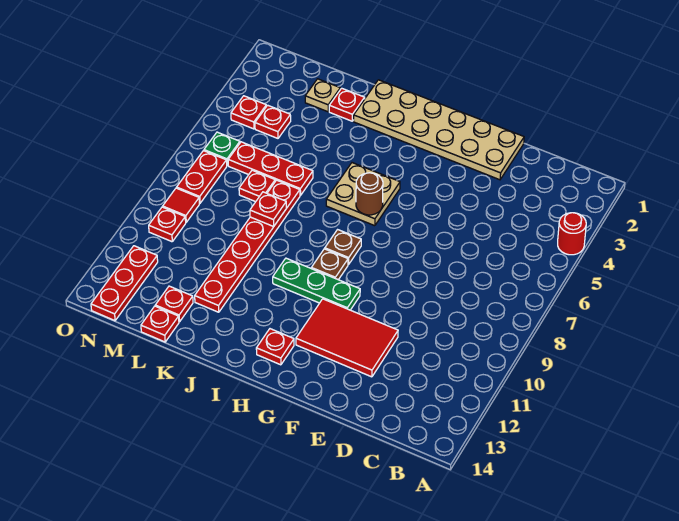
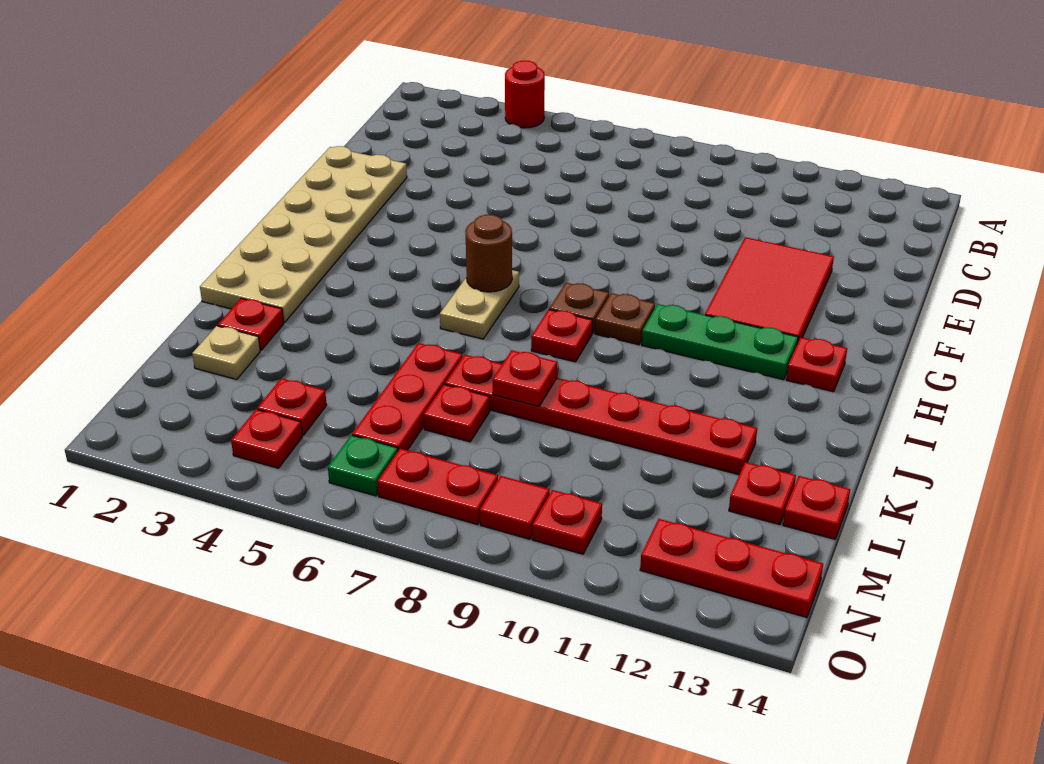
green 1x3 plate [273,258,360,310] -> green 1x3 plate turned to [642,304,798,380]
tan 2x2 plate [326,163,400,226] -> tan 1x2 plate [440,270,519,339]
none -> red 1x1 plate [531,310,592,362]

